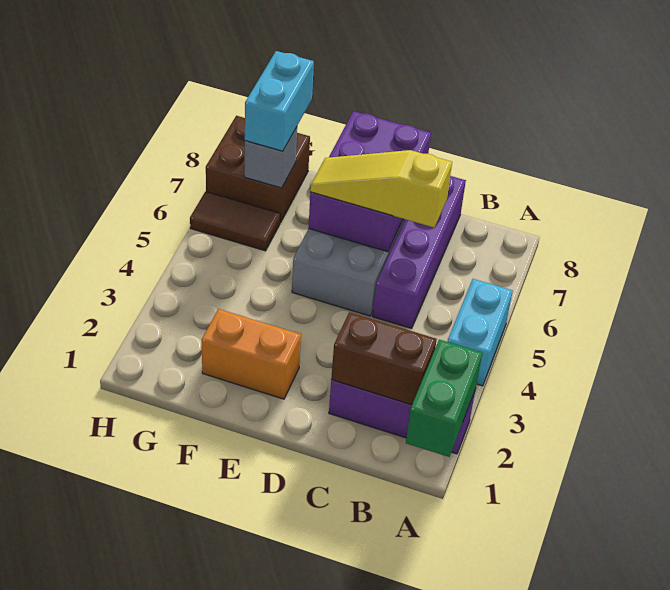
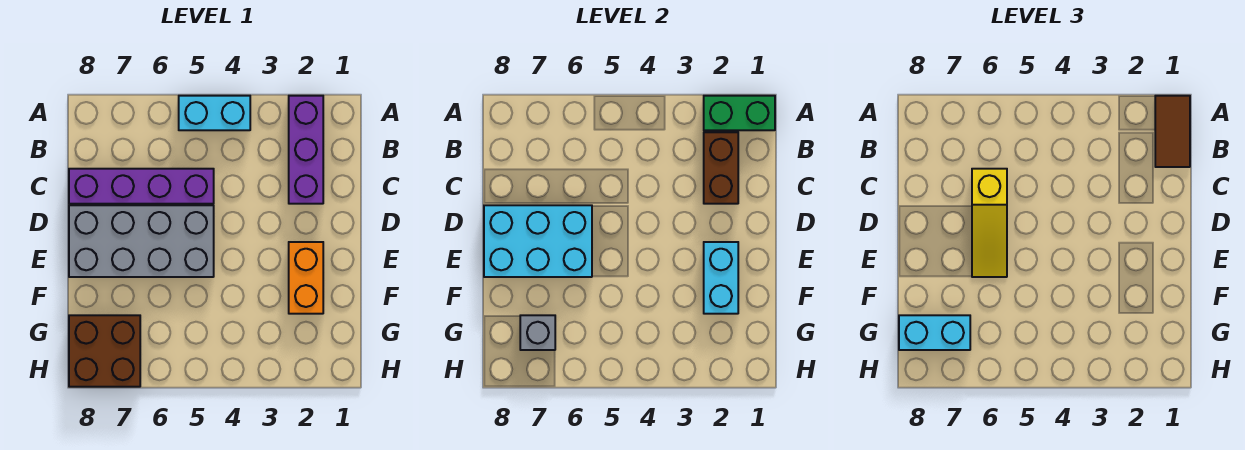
purple 2x3 brick [309,111,431,252] -> cyan 2x3 brick [484,205,592,277]
none -> cyan 1x2 brick [704,242,738,314]
brown 1x2 tile [190,191,280,251] -> brown 1x2 tile moved to [1155,96,1190,167]

